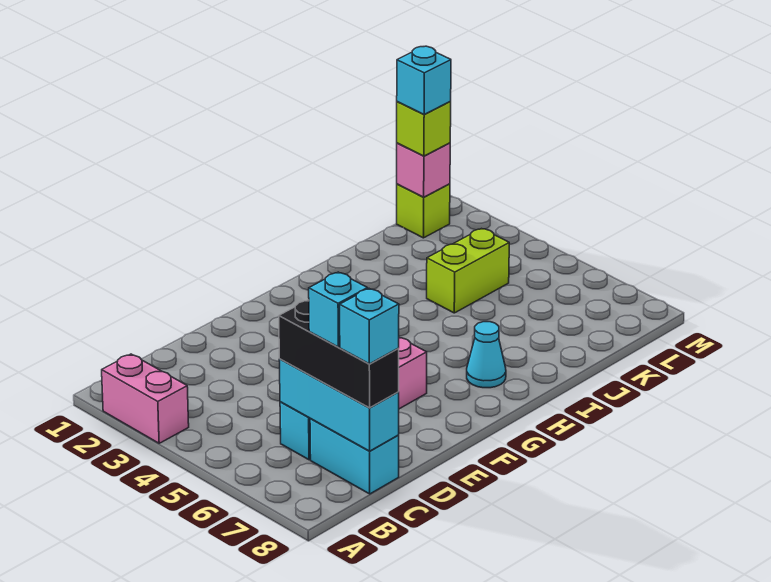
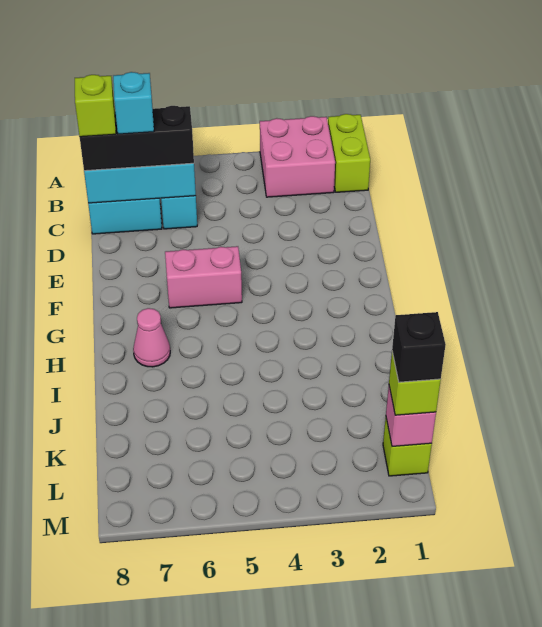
pink 1x2 brick [102,354,189,443] -> pink 2x2 brick [260,116,335,197]
cyan 1x1 brick [340,289,399,364] -> lime 1x1 brick [75,75,116,137]
cyan 1x1 cone [467,322,506,388] -> pink 1x1 cone [133,308,170,367]
lime 1x2 brick [427,229,509,313] -> lime 1x2 brick moved to [328,114,370,192]
cyan 1x1 brick [397,46,451,115] -> black 1x1 brick [392,312,446,382]

